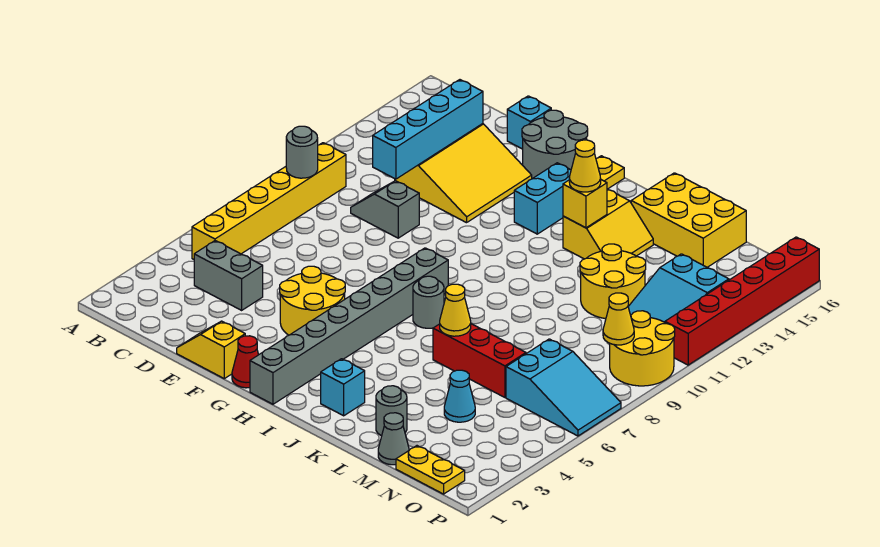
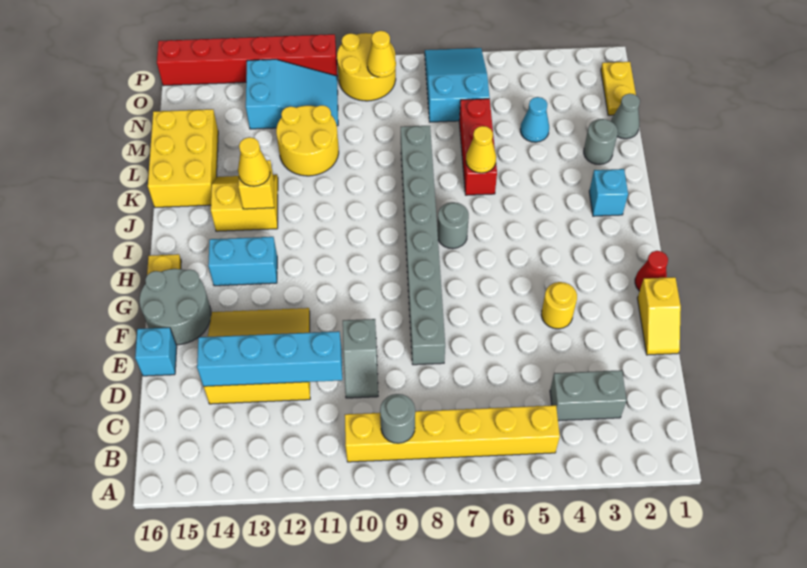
grey 1x2 brick [194,241,263,310] -> grey 1x2 brick turned to [550,370,627,421]
yellow 2x2 round brick [280,266,345,335] -> yellow 1x1 round brick [541,282,577,329]
grey 1x8 brick [250,248,448,404] -> grey 1x8 brick turned to [401,126,445,365]

